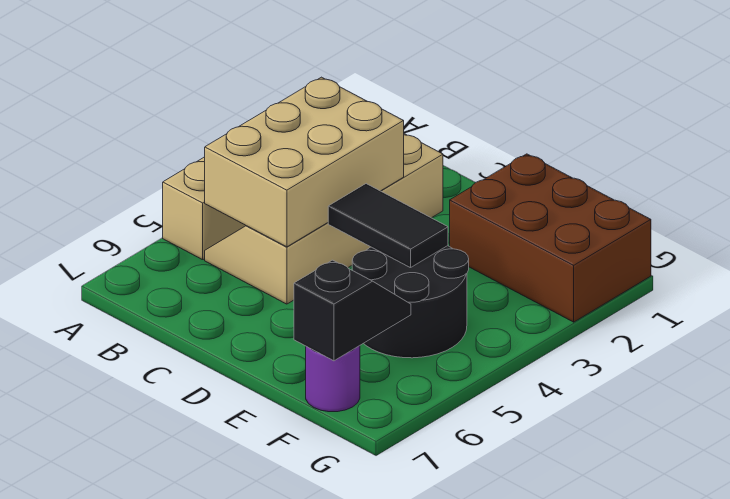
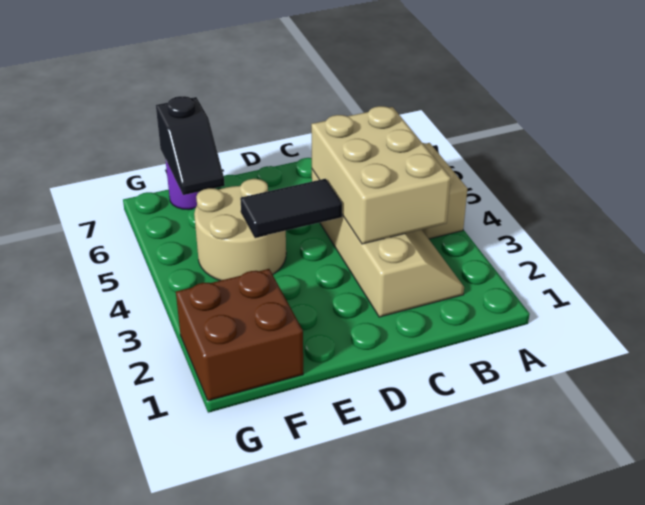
brown 2x3 brick [450,154,651,322] -> brown 2x2 brick [176,269,303,401]
black 2x2 round brick [352,246,469,358] -> tan 2x2 round brick [194,179,286,281]

